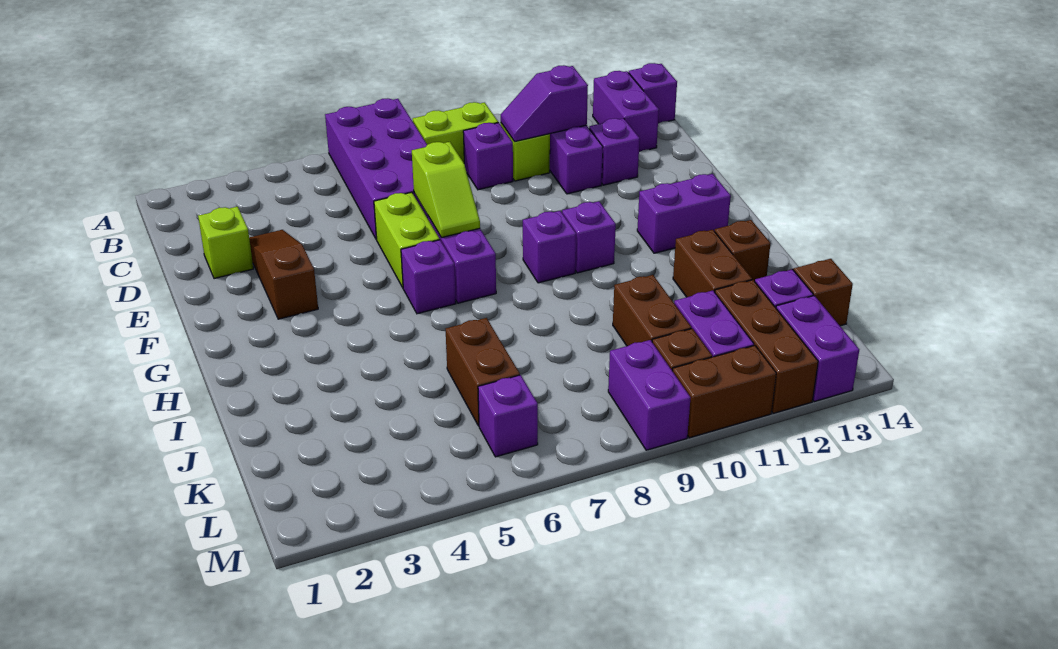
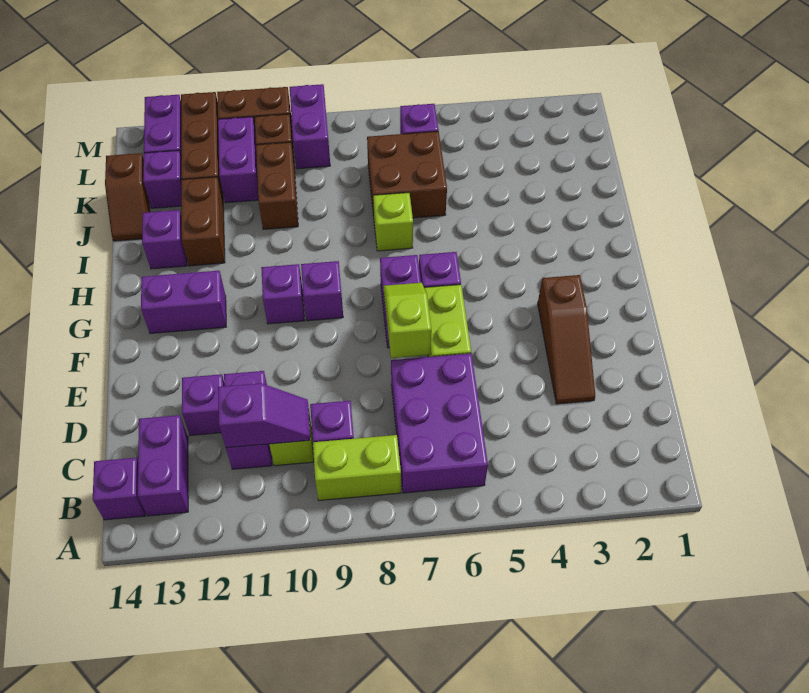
purple 2x4 brick [325,98,428,240] -> purple 2x3 brick [391,354,488,493]
lime 1x1 brick [198,207,253,279] -> lime 1x1 brick moved to [373,193,413,251]
brown 1x1 brick [715,220,771,281] -> purple 1x1 brick [142,210,187,269]
brown 1x2 brick [446,318,520,426] -> brown 2x2 brick [367,131,447,218]

